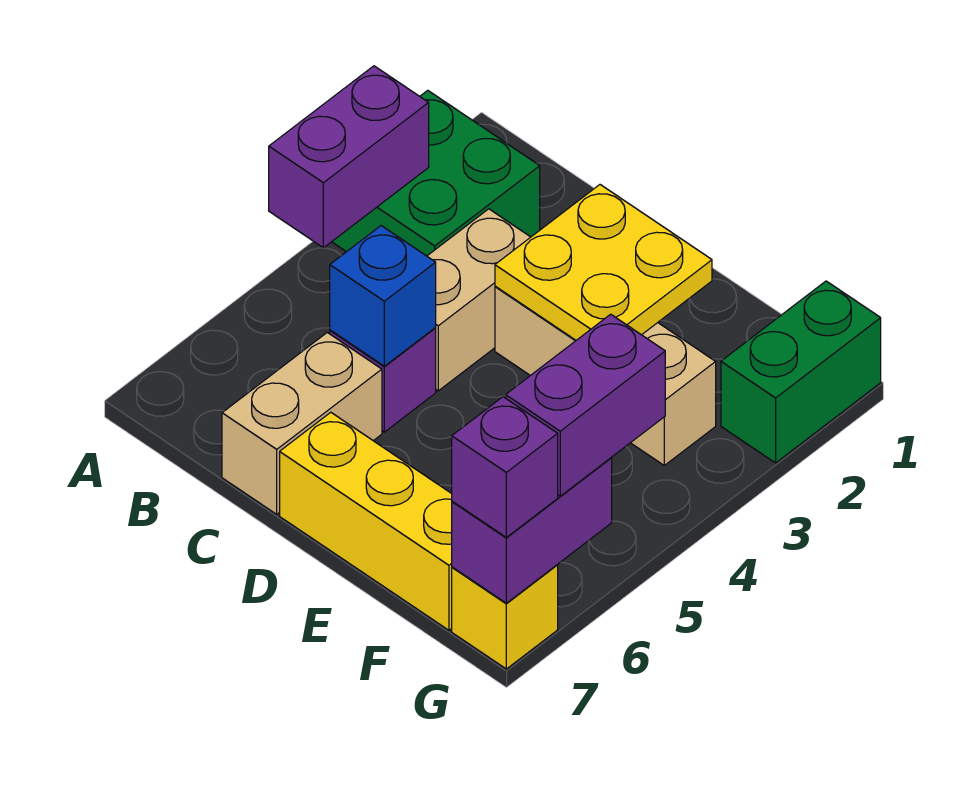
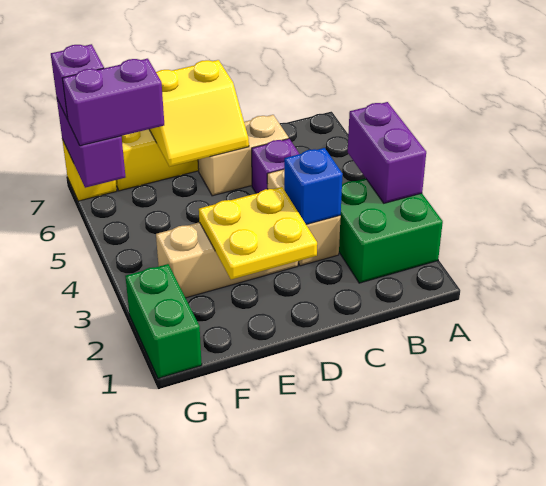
blue 1x1 brick [330,226,436,366] -> blue 1x1 brick moved to [284,148,343,225]
tan 1x2 brick [222,333,382,514] -> tan 1x2 brick turned to [198,115,289,196]
none -> yellow 2x2 slope [149,60,249,167]
purple 1x2 brick [506,314,665,496] -> purple 1x2 brick turned to [63,59,164,146]

